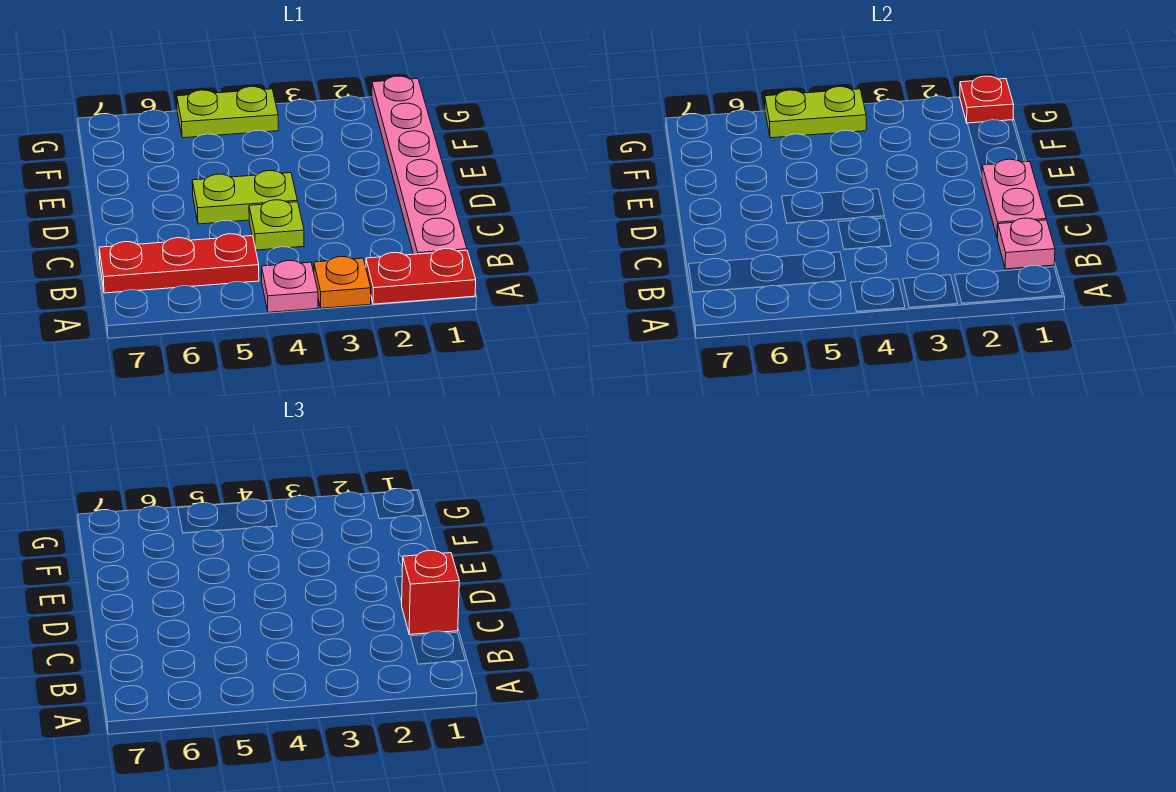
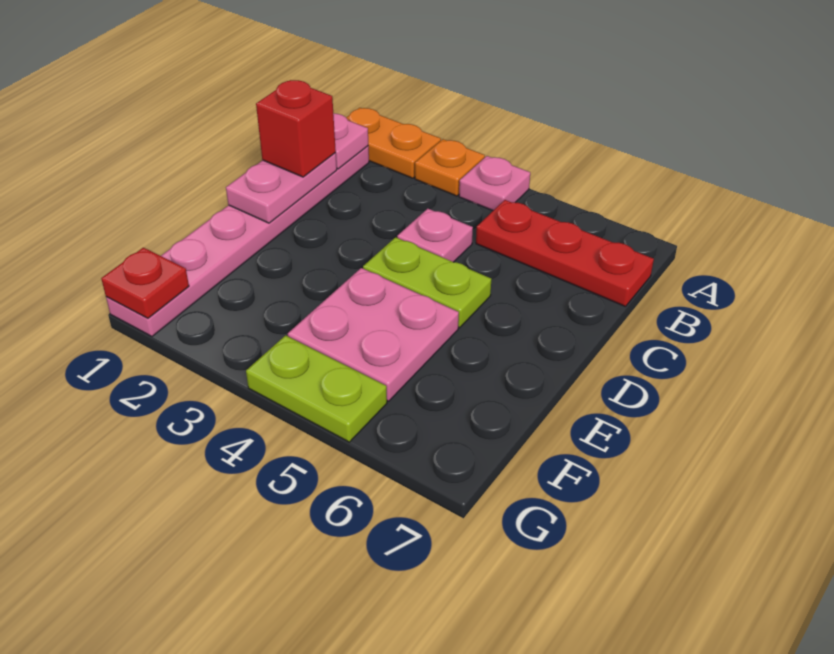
red 1x2 plate [366,249,476,304] -> orange 1x2 plate [346,108,441,178]
lime 1x1 plate [249,200,304,250] -> pink 1x1 plate [397,209,473,262]
none -> pink 2x2 plate [288,268,459,401]
lime 1x2 plate [765,87,866,138] -> none

